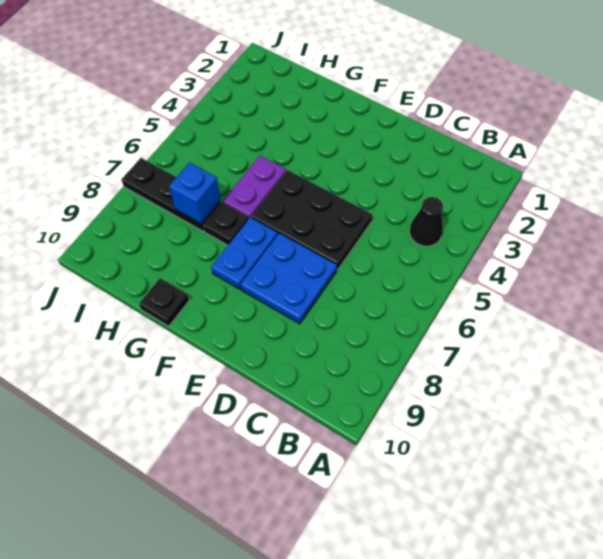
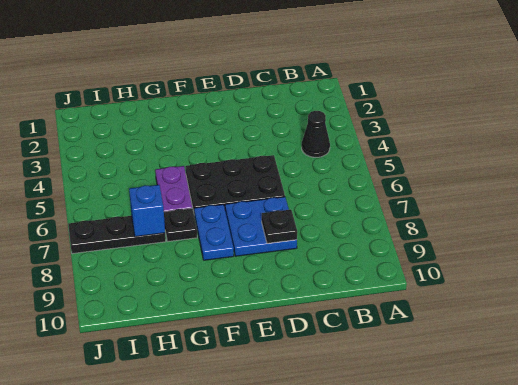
black 1x1 plate [139,278,189,326] -> black 1x1 plate moved to [262,210,297,243]

